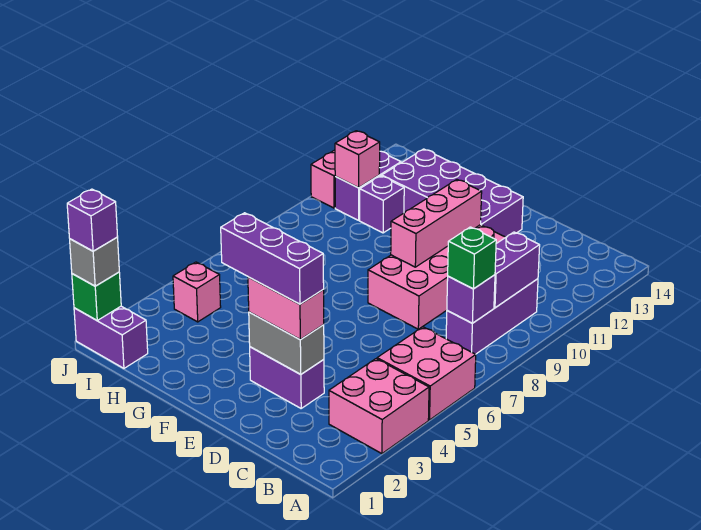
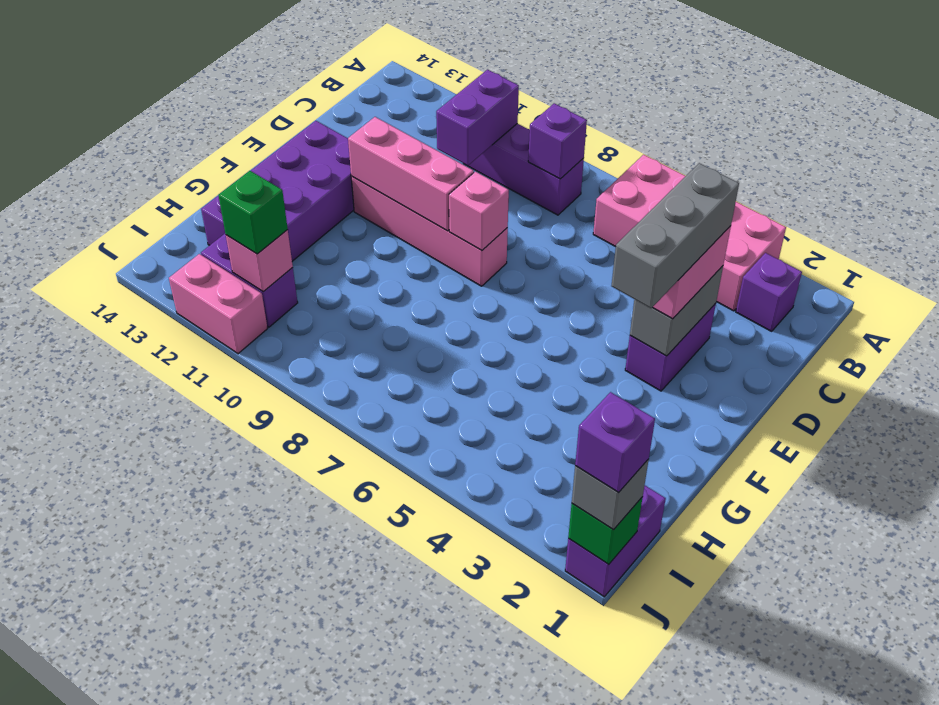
green 1x1 brick [448,227,496,289] -> green 1x1 brick moved to [218,171,288,254]
purple 1x2 brick [494,232,540,308] -> purple 1x2 brick turned to [436,70,519,165]
purple 1x3 brick [221,213,324,304] -> grey 1x3 brick [611,163,739,308]
pink 2x4 brick [368,225,506,329] -> pink 1x4 brick [351,176,508,286]
purple 1x1 brick [360,176,404,233] -> purple 1x1 brick moved to [736,253,802,331]
pink 1x1 brick [173,262,221,322] -> pink 1x1 brick moved to [449,172,509,250]

